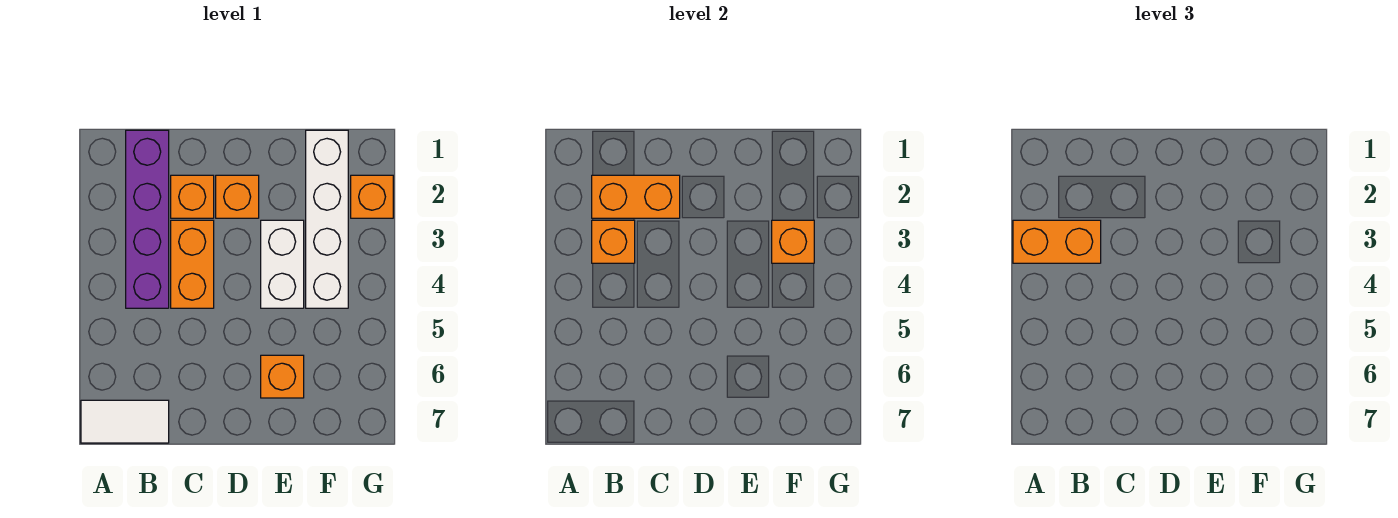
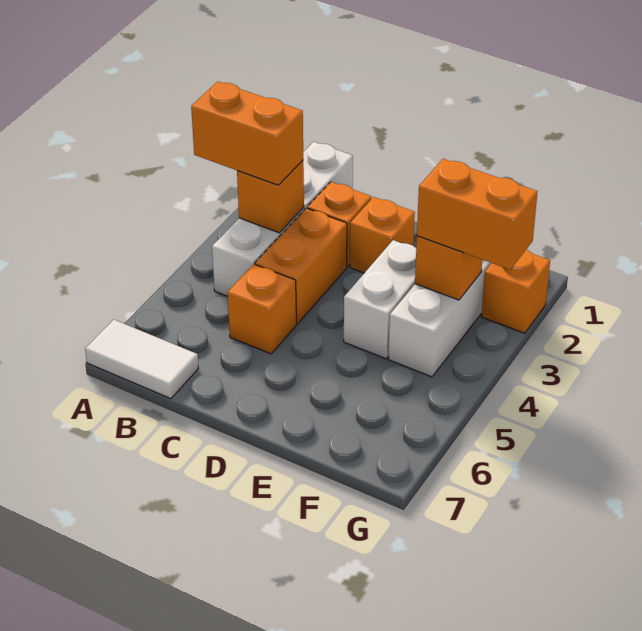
purple 1x4 brick [126,130,169,308] -> white 1x4 brick [212,142,353,296]
orange 1x2 brick [592,175,680,218] -> orange 1x2 brick moved to [417,159,538,270]
orange 1x1 brick [261,355,304,398] -> orange 1x1 brick moved to [228,264,296,354]

